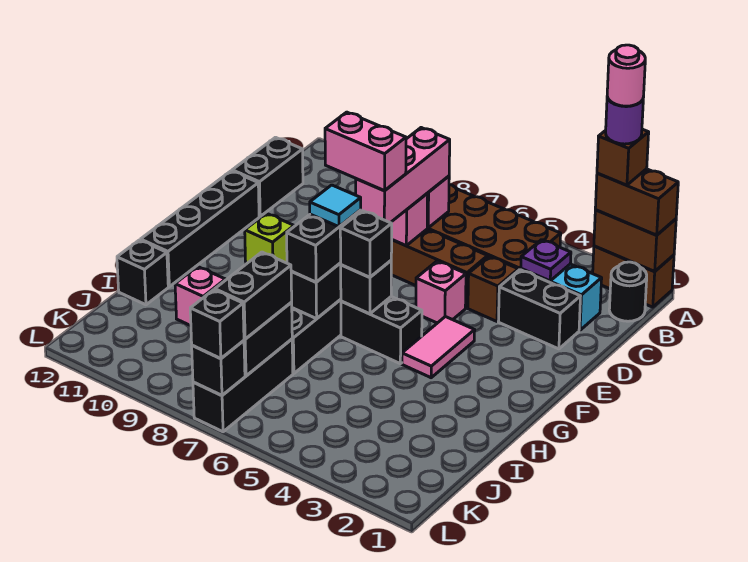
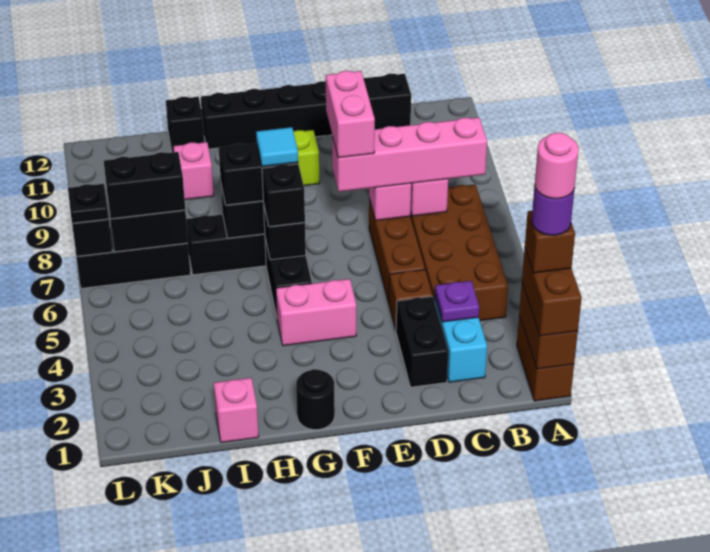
black 1x1 round brick [609,262,647,321] -> black 1x1 round brick moved to [296,369,335,430]
pink 1x3 brick [356,128,450,223] -> pink 1x4 brick [332,117,487,192]
pink 1x1 brick [416,261,466,323] -> pink 1x1 brick moved to [214,378,259,443]
pink 1x2 tile [402,317,475,378] -> pink 1x2 brick [276,279,356,346]
black 1x1 brick [190,290,244,359] -> black 1x1 plate [68,184,109,223]

